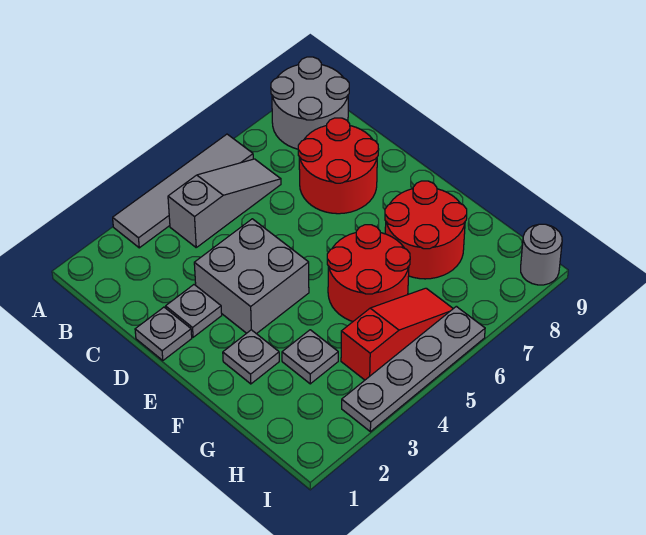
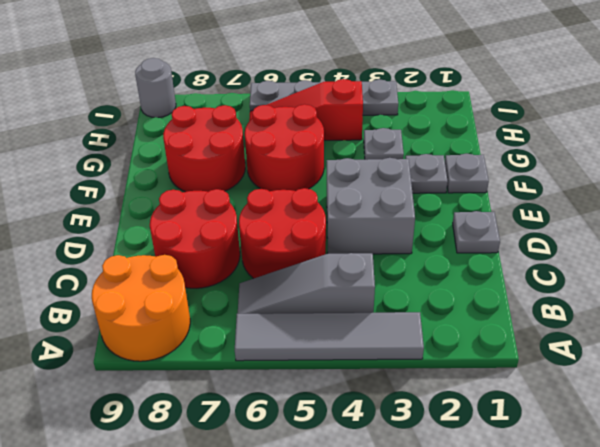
grey 2x2 round brick [271,57,349,149] -> orange 2x2 round brick [92,255,190,361]
none -> red 2x2 round brick [239,188,326,279]
grey 1x1 plate [166,285,222,337] -> grey 1x1 plate moved to [445,154,489,193]

